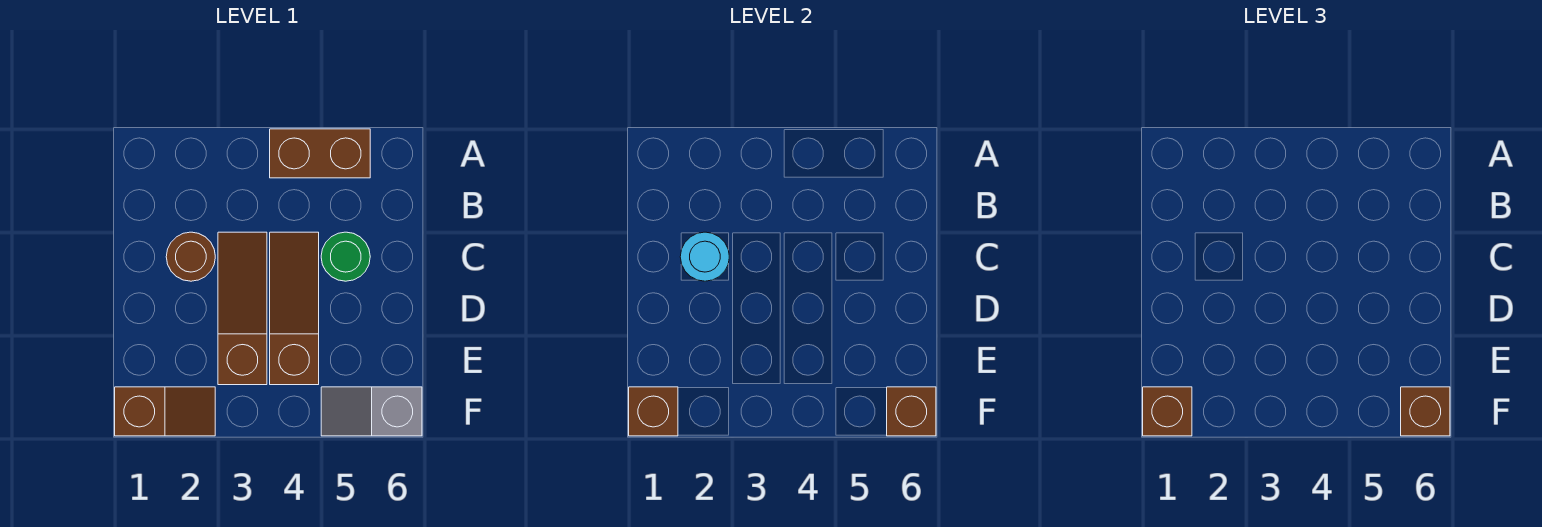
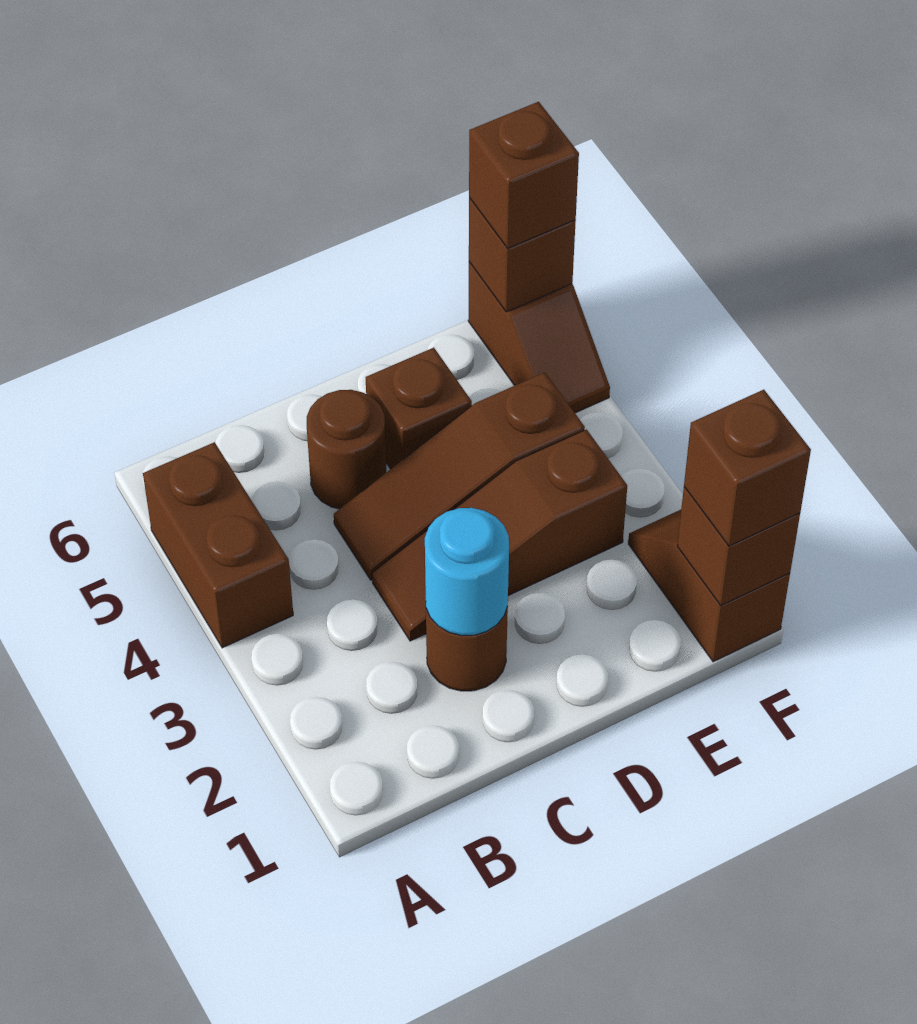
green 1x1 round brick [321,232,370,281] -> brown 1x1 round brick [307,390,386,509]
none -> brown 1x1 brick [366,348,472,469]
grey 1x2 slope [321,387,422,436] -> brown 1x2 slope [468,262,610,413]

